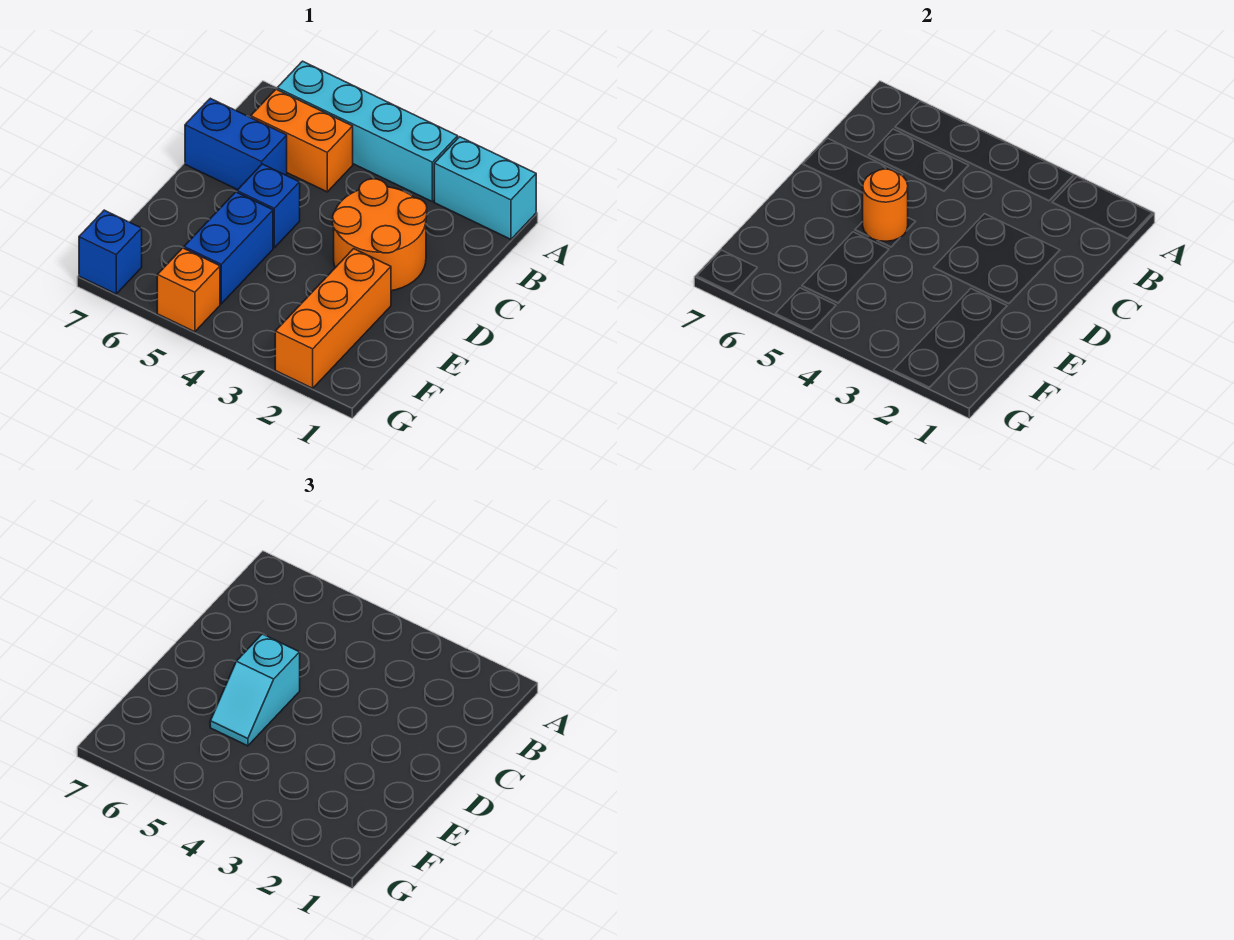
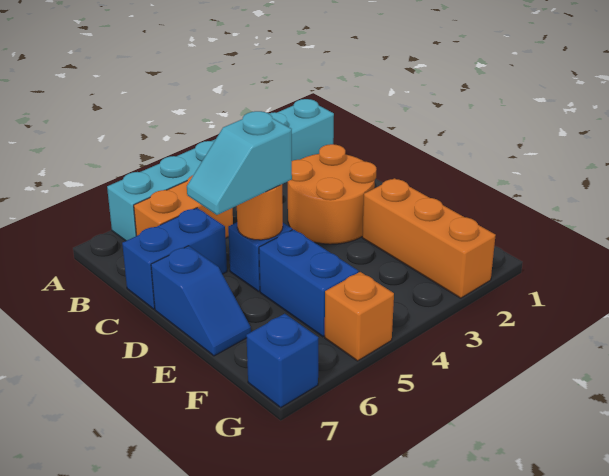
cyan 1x2 slope [210,634,300,746] -> cyan 1x2 slope turned to [187,111,292,215]
none -> blue 1x2 slope [151,246,251,356]

